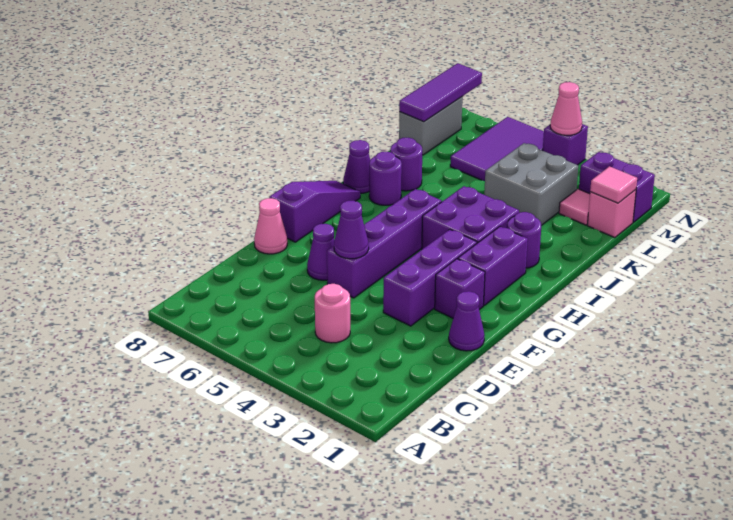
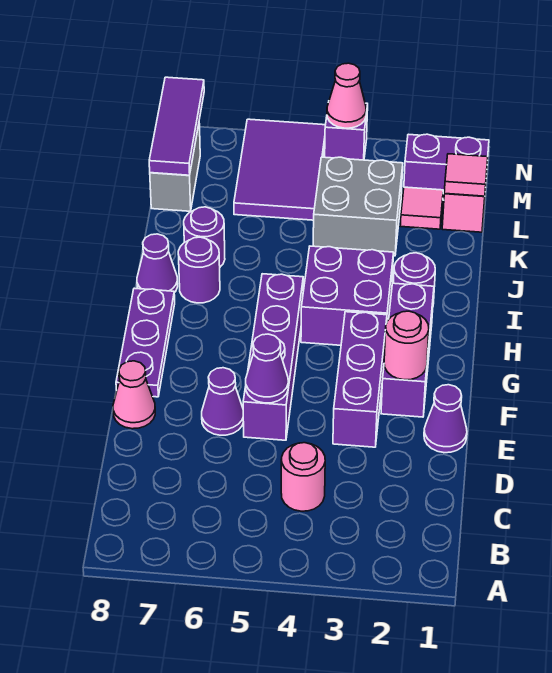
none -> pink 1x1 round brick [384,311,429,380]
purple 1x3 slope [269,181,360,242] -> purple 1x3 plate [116,288,175,397]

